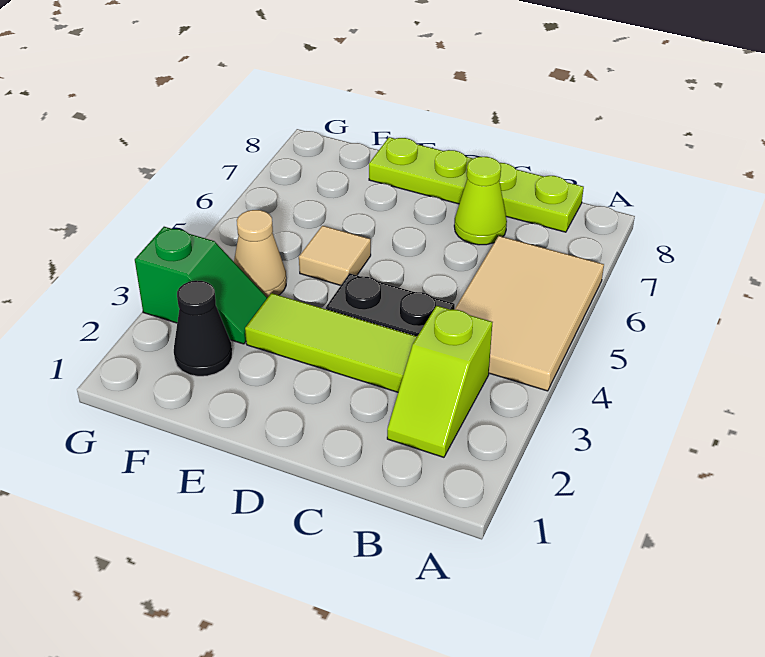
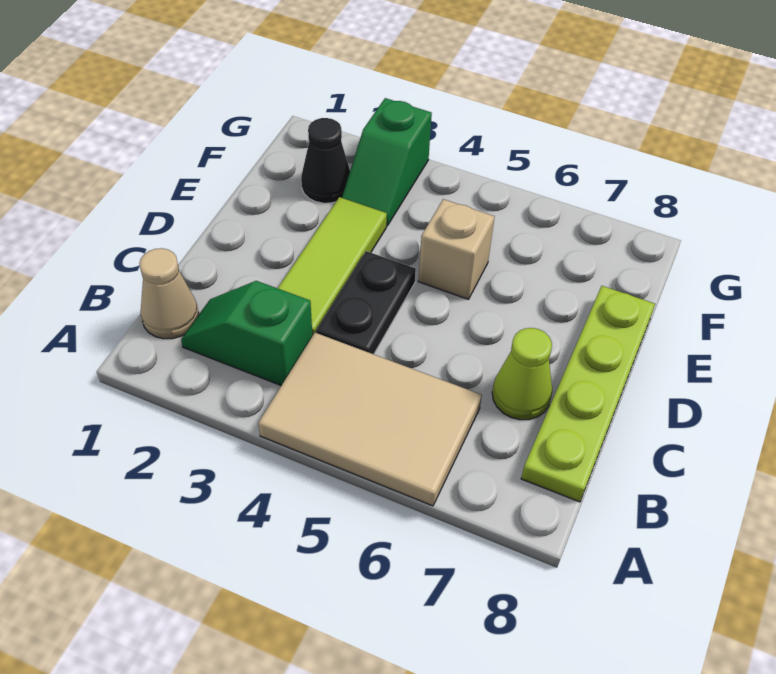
lime 1x2 slope [387,306,492,457] -> green 1x2 slope [181,281,312,386]
tan 1x1 tile [299,226,371,285] -> tan 1x1 brick [418,199,495,299]
tan 1x1 cone [234,210,286,298] -> tan 1x1 cone moved to [139,248,199,339]

